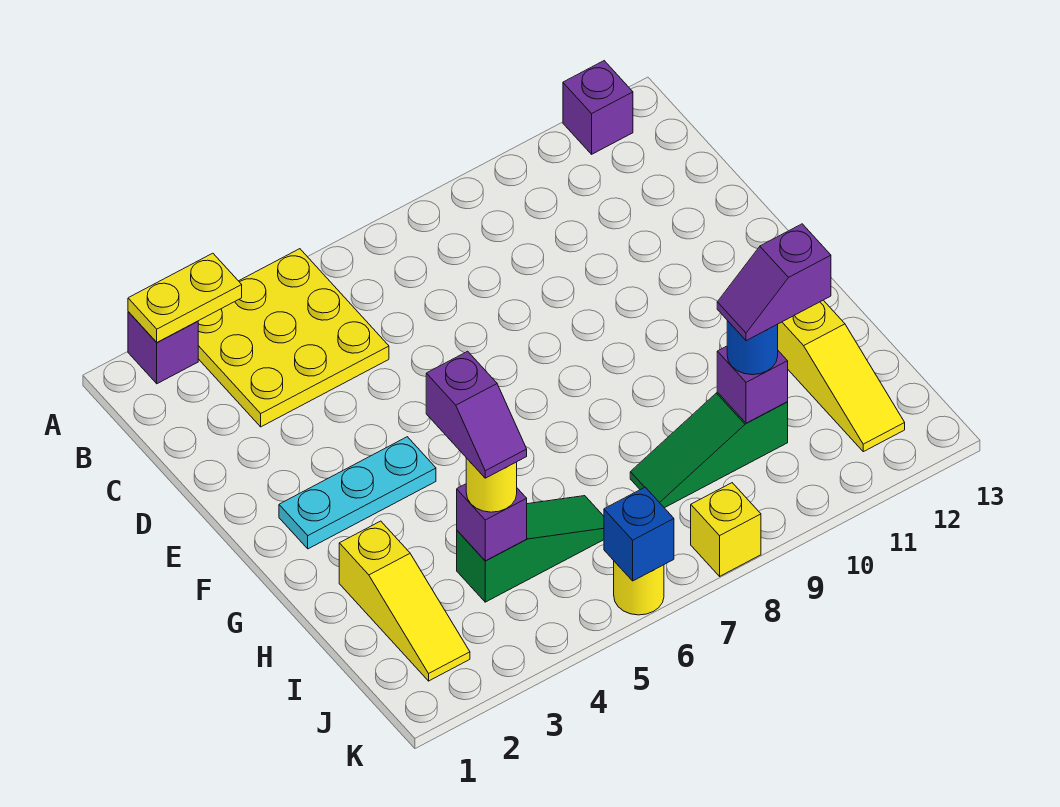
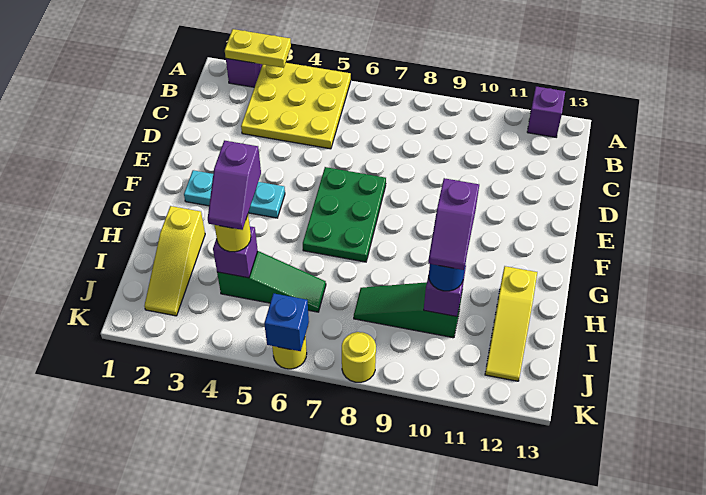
none -> green 2x3 plate [303,167,386,262]
purple 1x2 slope [717,224,831,341] -> purple 1x2 slope turned to [428,178,479,270]
yellow 1x1 brick [691,483,761,576] -> yellow 1x1 round brick [342,332,376,382]

